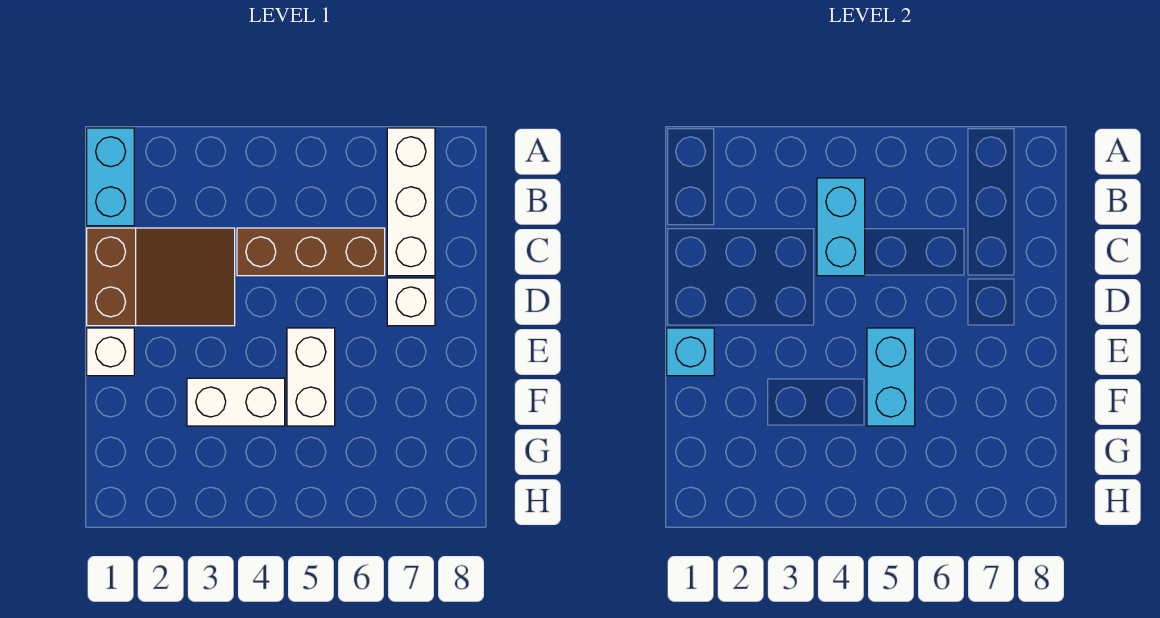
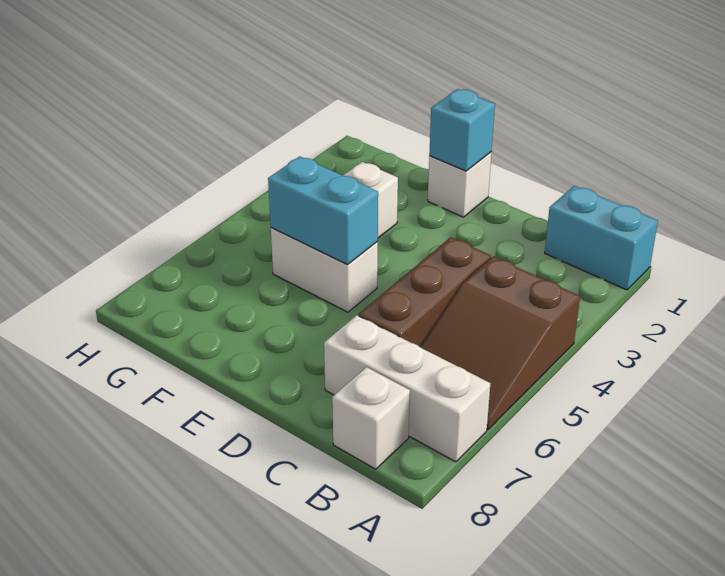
cyan 1x2 brick [817,178,865,276] -> none
brown 2x3 slope [87,228,235,326] -> brown 2x3 slope moved to [420,256,580,430]
white 1x1 brick [387,278,435,326] -> white 1x1 brick moved to [332,367,410,469]

